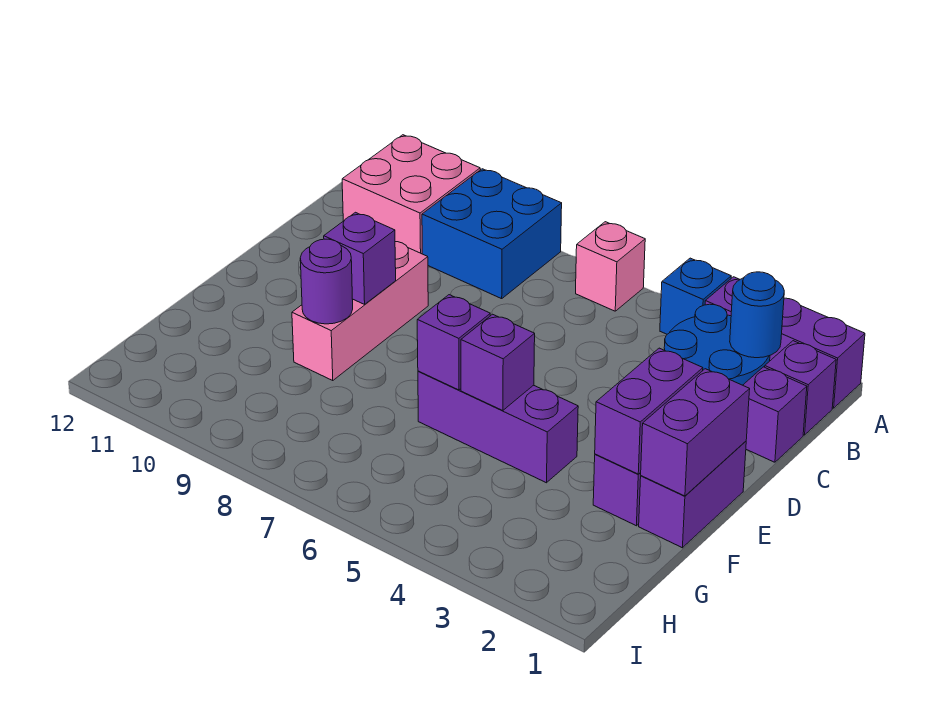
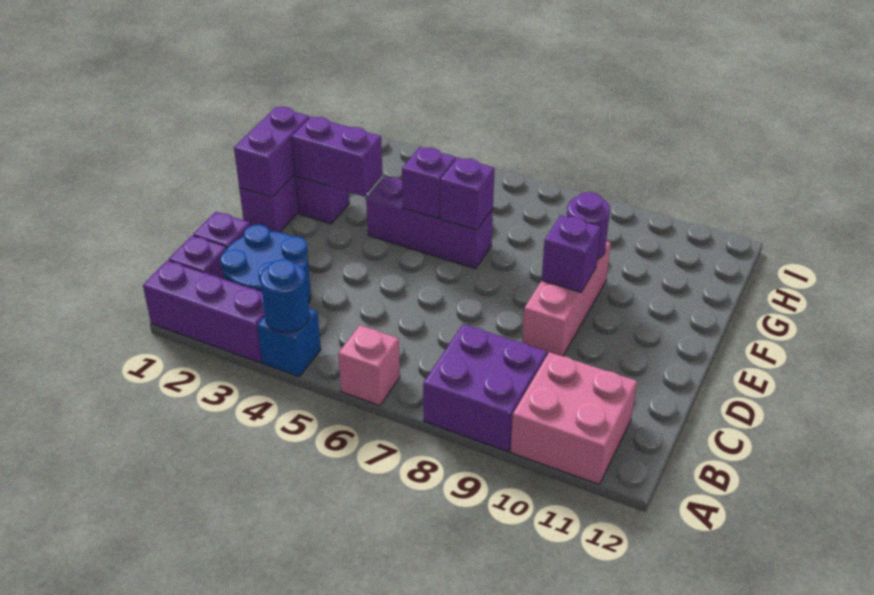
blue 2x2 brick [422,169,562,299] -> purple 2x2 brick [423,324,547,452]
blue 1x1 round brick [730,272,784,358] -> blue 1x1 round brick moved to [260,259,309,332]
purple 1x2 brick [595,348,703,474] -> purple 1x2 brick turned to [291,117,382,196]

